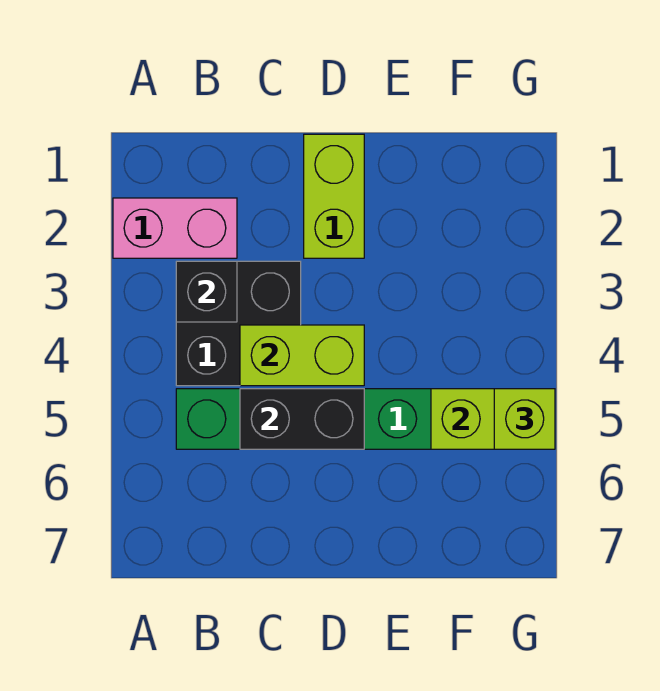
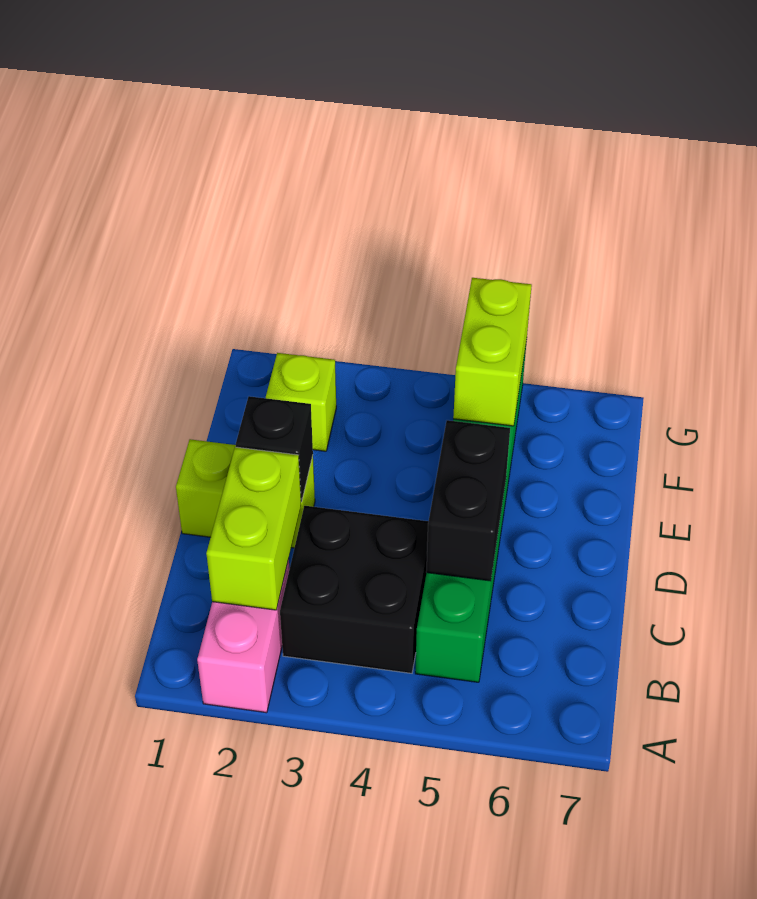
black 1x1 brick [176,261,237,322] -> black 1x1 brick moved to [236,396,313,502]
lime 1x2 brick [240,325,364,386] -> lime 1x2 brick moved to [206,447,301,610]
lime 1x1 brick [494,389,555,449] -> lime 1x1 brick moved to [266,353,336,451]

